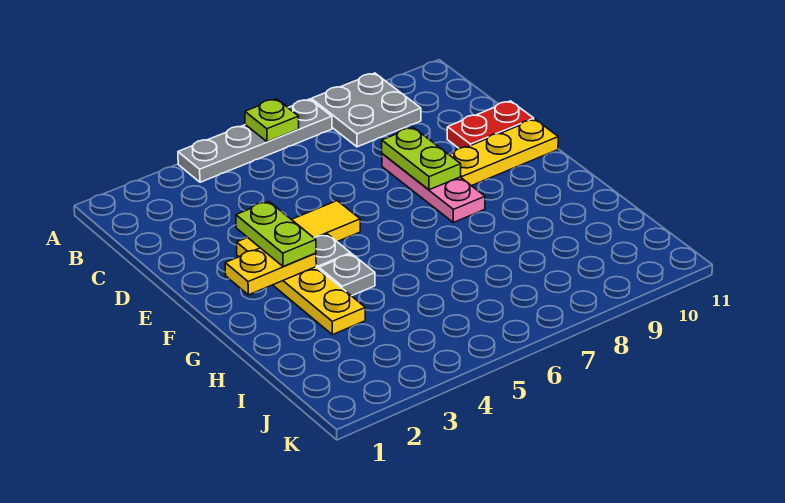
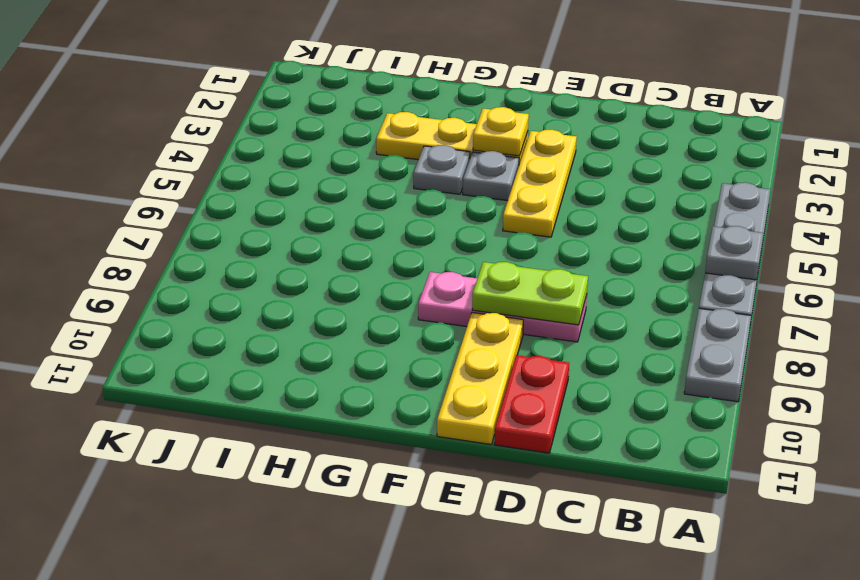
lime 1x1 plate [245,99,299,142] -> grey 1x1 plate [705,226,763,280]
grey 2x2 plate [311,73,421,147] -> grey 1x2 plate [684,308,751,402]
yellow 1x3 tile [237,201,360,257] -> yellow 1x3 plate [503,130,577,237]
lime 1x2 plate [236,201,316,266] -> none
yellow 1x2 plate [225,248,316,295] -> yellow 1x1 plate [473,107,529,156]

